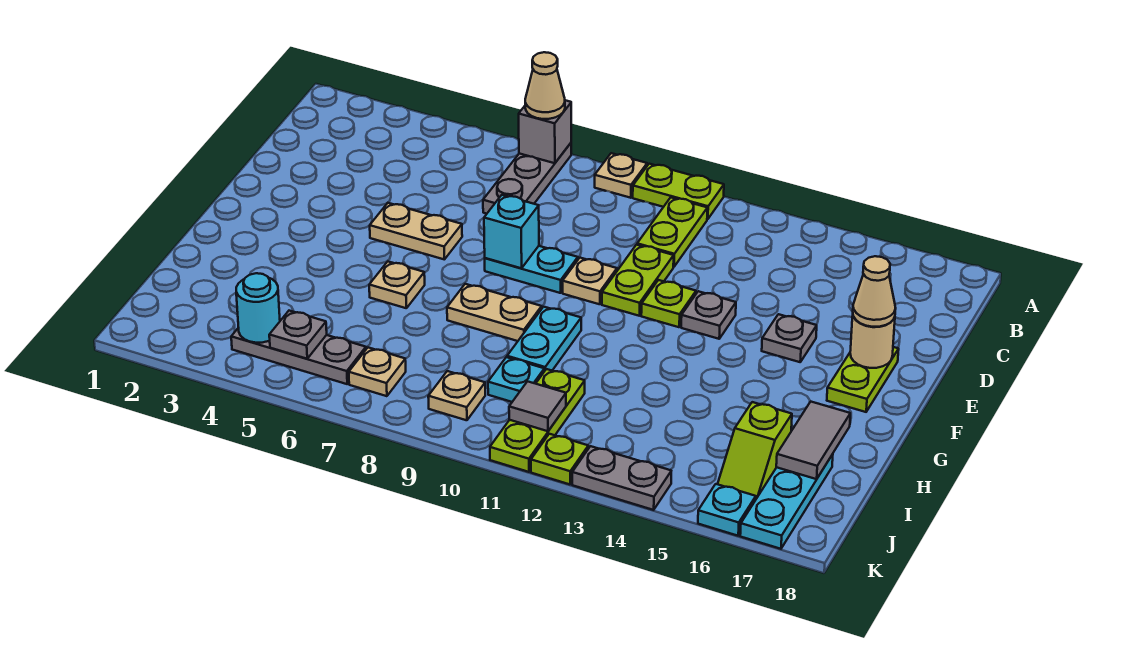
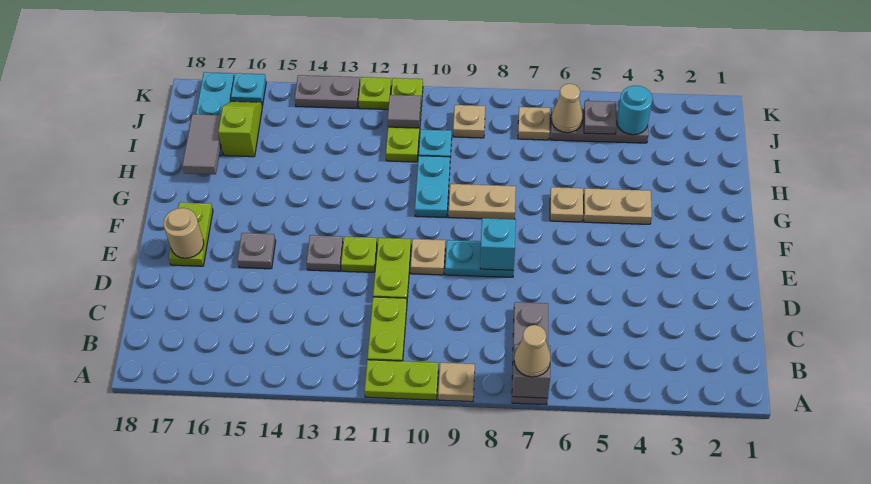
tan 1x2 plate [370,203,462,259] -> tan 1x2 plate moved to [584,188,652,224]
tan 1x1 cone [853,256,896,327] -> tan 1x1 cone moved to [551,84,583,133]

